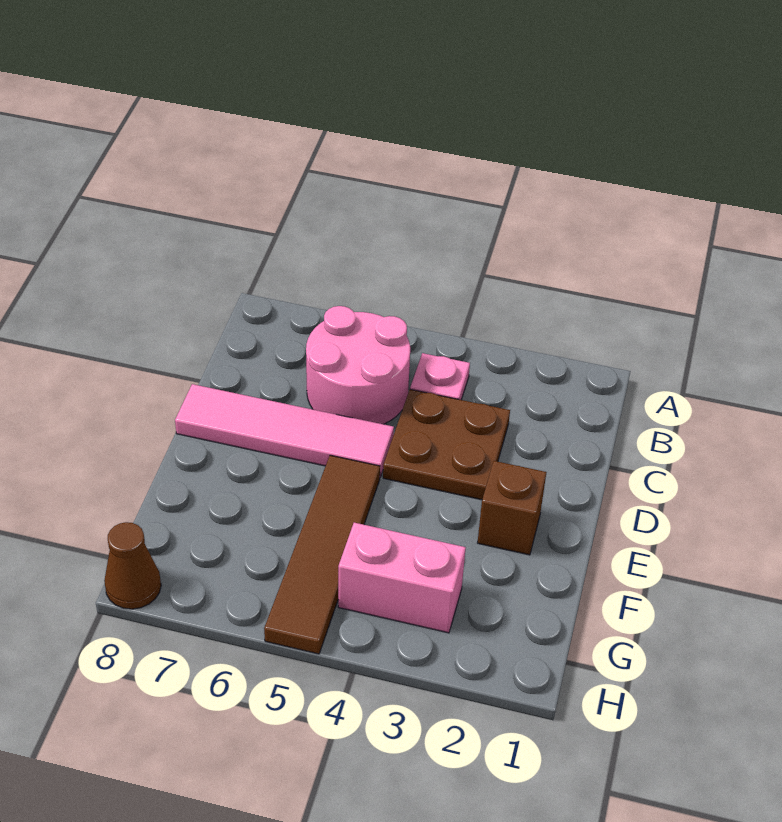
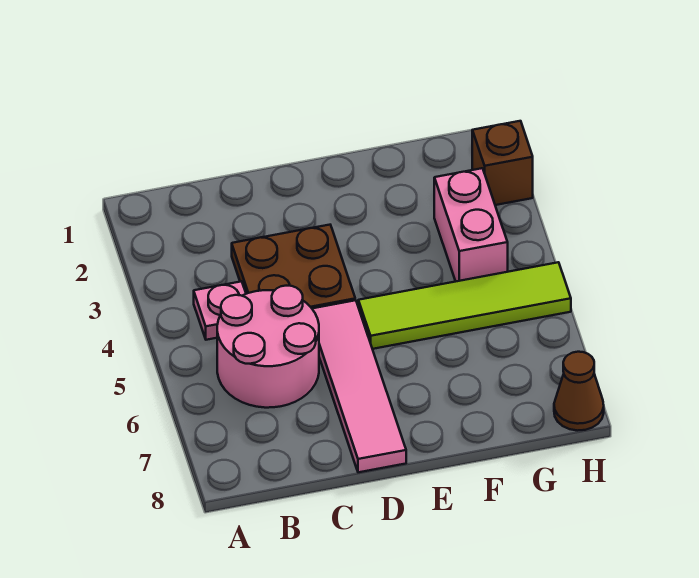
brown 1x1 brick [478,461,546,555] -> brown 1x1 brick moved to [472,121,533,205]
brown 1x4 tile [264,455,380,654] -> lime 1x4 tile [358,262,571,349]

